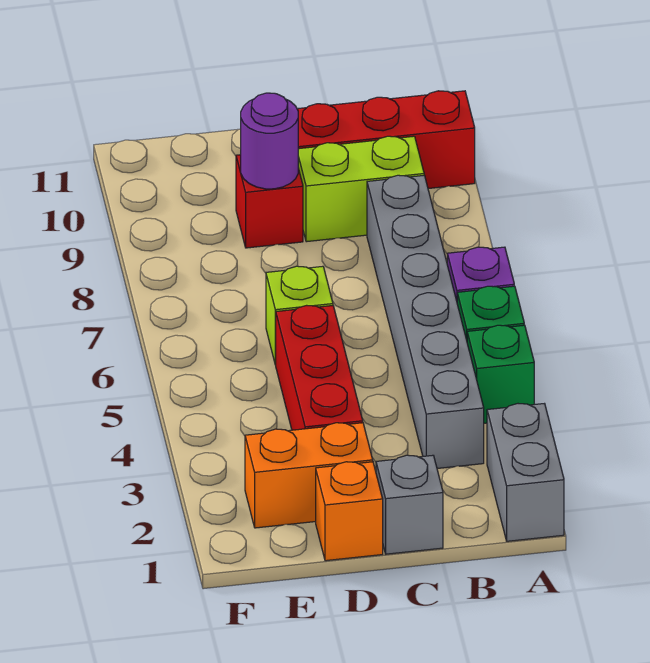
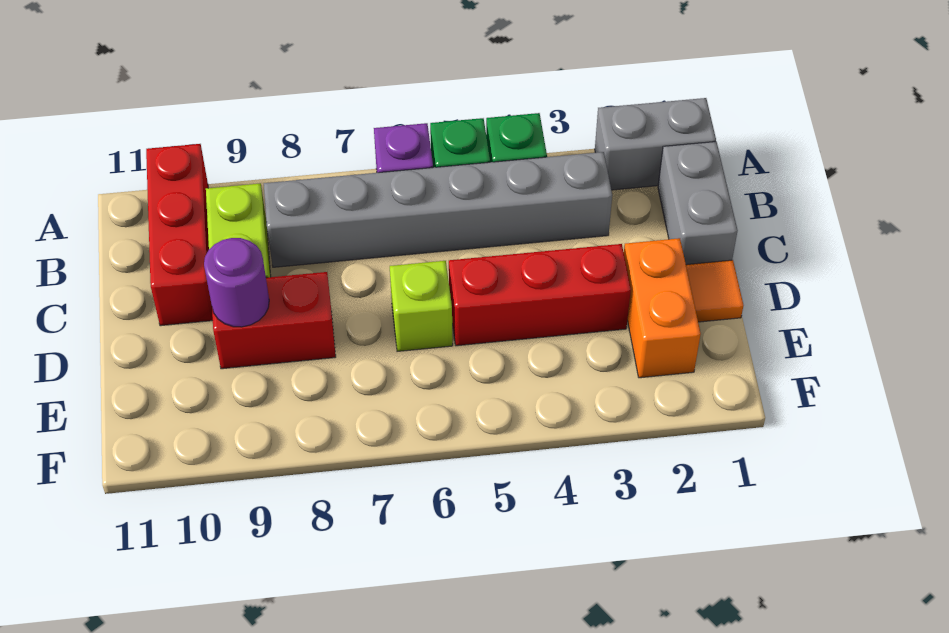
grey 1x1 brick [376,455,443,554] -> grey 1x2 brick [658,142,738,265]
orange 1x1 brick [316,462,383,561] -> orange 1x1 tile [686,260,743,322]
red 1x1 brick [236,155,303,248] -> red 1x2 brick [212,272,336,369]

